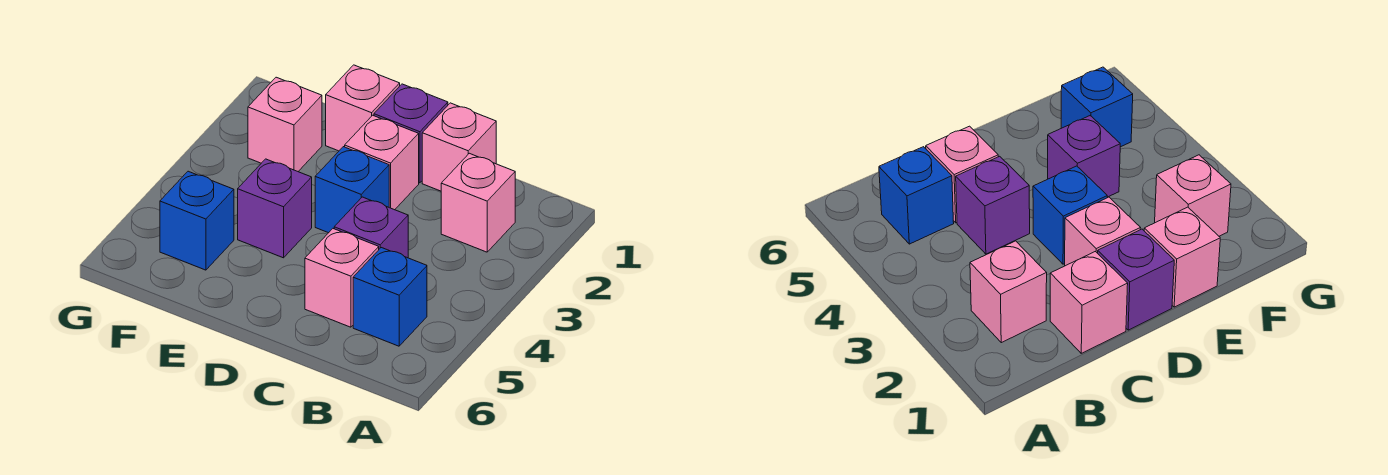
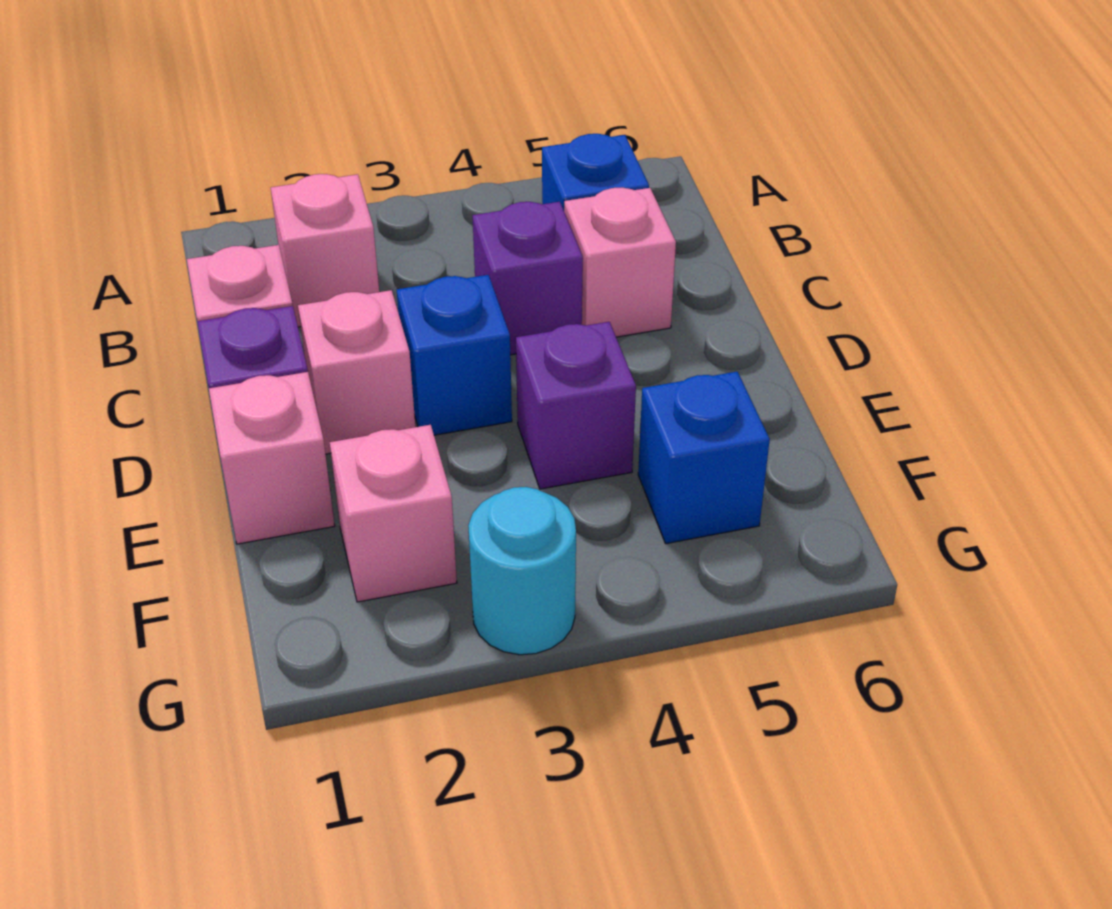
none -> cyan 1x1 round brick [468,487,576,655]

